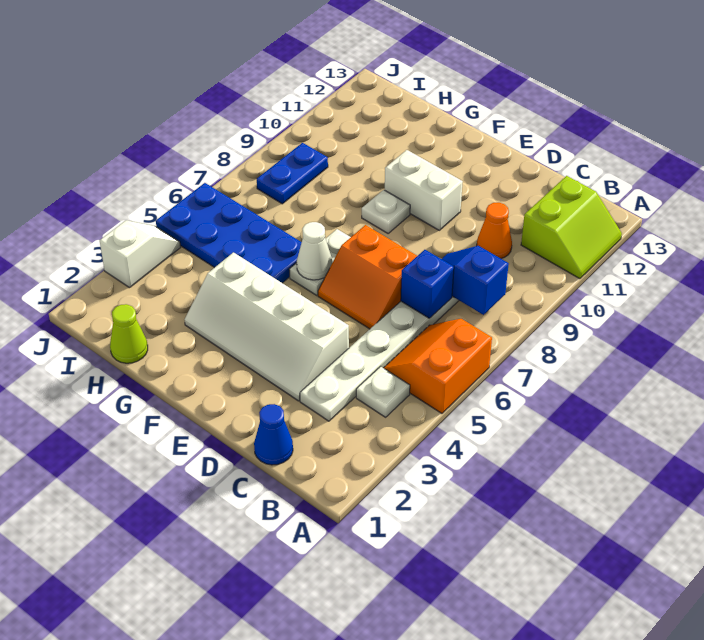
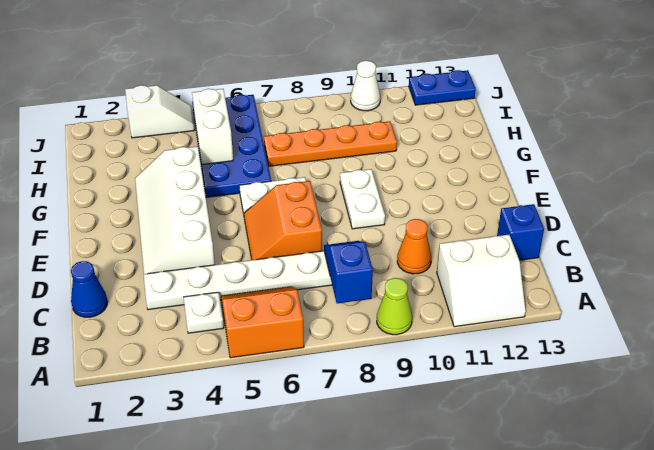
lime 2x2 slope [521,176,622,279] -> white 2x2 slope [437,235,526,327]
blue 1x1 brick [401,250,454,318] -> blue 1x1 brick moved to [497,204,544,260]
white 1x2 brick [385,150,463,230] -> white 1x2 brick moved to [192,89,233,165]
white 1x1 cone [297,222,332,280] -> white 1x1 cone moved to [351,61,380,111]
white 1x1 plate [362,190,410,233] -> white 1x2 plate [340,169,385,229]
lime 1x1 cone [110,304,148,363] -> lime 1x1 cone moved to [377,278,412,335]
none -> orange 1x4 plate [264,121,397,166]
blue 1x2 plate [257,143,328,204] -> blue 1x2 plate moved to [409,70,476,105]

